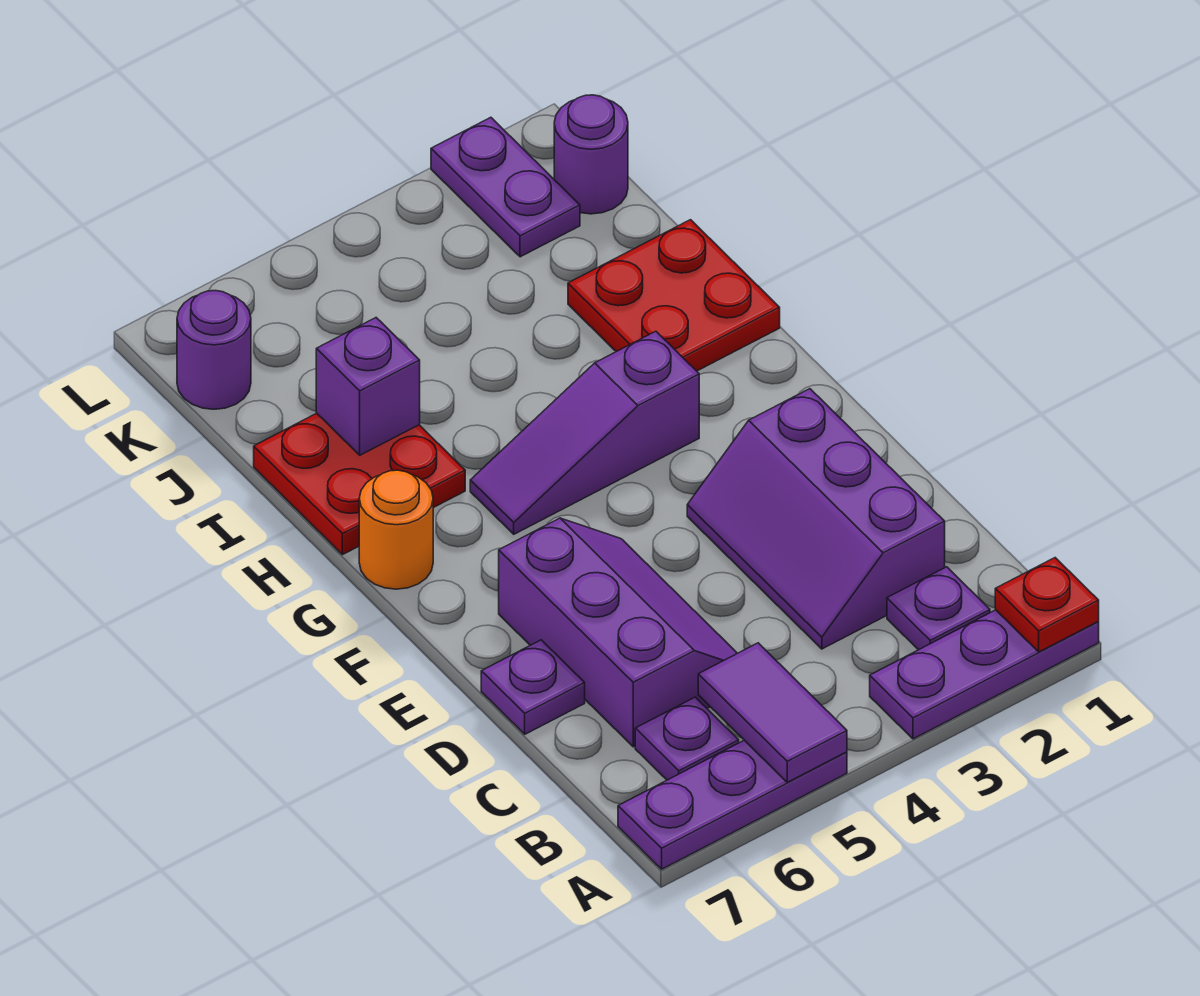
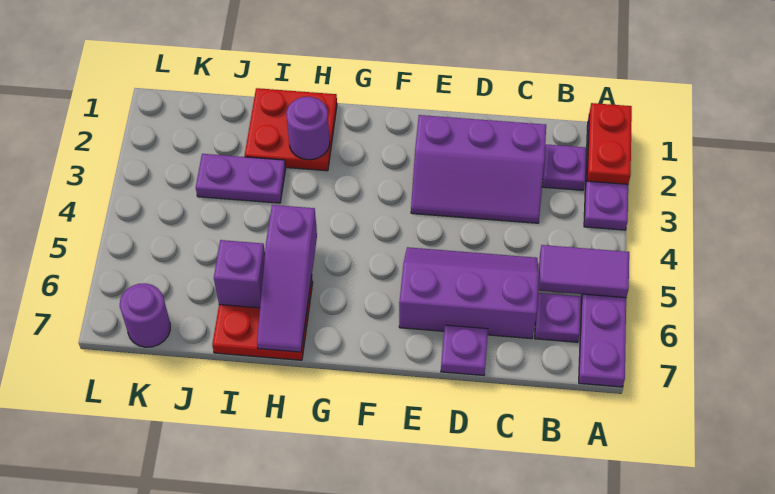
red 1x1 plate [995,558,1099,652] -> red 1x2 plate [587,103,632,184]
purple 1x3 slope [470,331,699,534] -> purple 1x3 slope moved to [257,205,317,352]
orange 1x1 round brick [359,470,433,589] -> none
purple 1x1 round brick [554,95,628,214] -> purple 1x1 round brick moved to [286,97,330,160]
purple 1x2 plate [431,117,580,257] -> purple 1x2 plate moved to [196,154,286,203]

